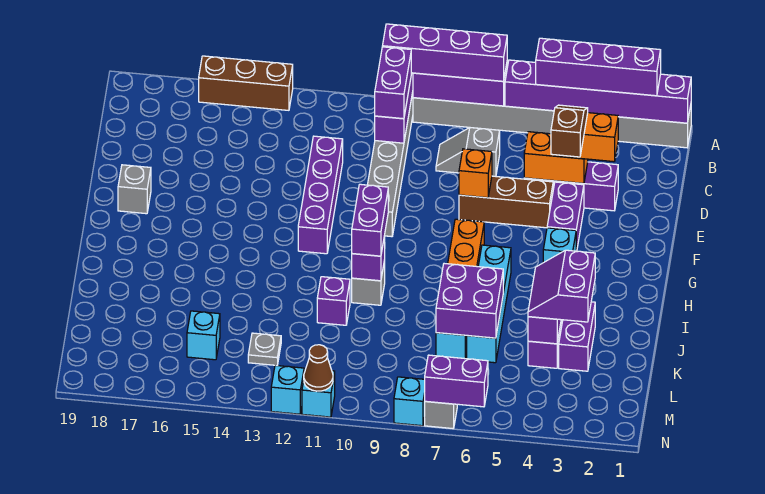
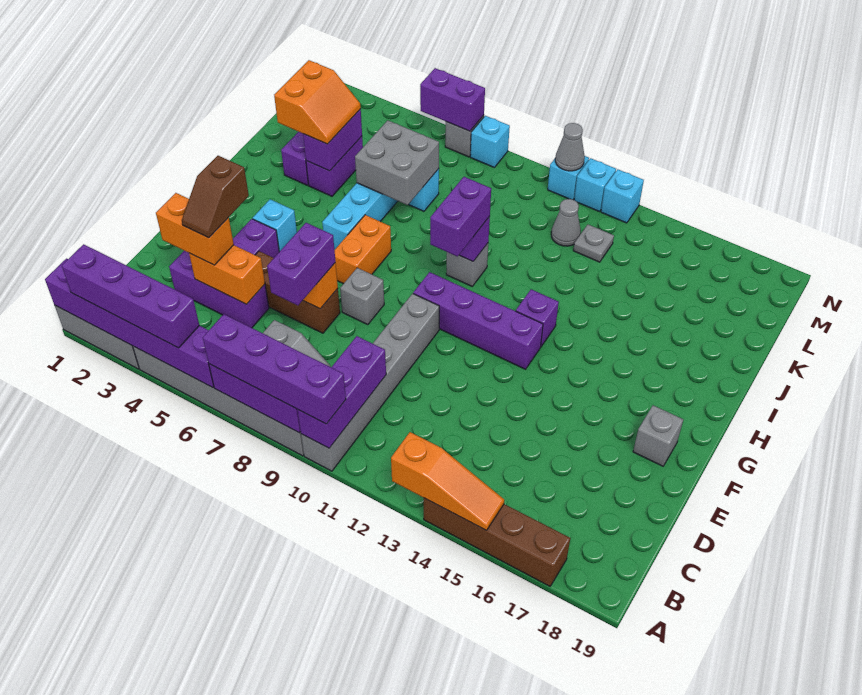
none -> orange 1x3 slope [391,432,504,530]
brown 1x3 brick [199,56,293,110] -> brown 1x4 brick [424,498,570,586]
purple 1x2 brick [375,47,411,119] -> purple 1x2 brick moved to [267,223,336,305]
purple 1x4 brick [298,136,343,254] -> purple 1x4 brick turned to [413,272,543,369]
none -> grey 1x1 brick [340,268,384,325]
purple 2x2 slope [528,250,595,322] -> orange 2x2 slope [274,60,361,144]
purple 2x2 brick [436,264,503,338] -> grey 2x2 brick [355,120,439,205]
purple 1x1 brick [317,277,350,325] -> purple 1x1 brick moved to [516,289,559,346]
none -> grey 1x1 cone [551,199,581,246]
cyan 1x1 brick [187,311,220,360] -> cyan 1x1 brick moved to [601,169,644,223]
brown 1x1 cone [304,345,333,391] -> grey 1x1 cone [555,123,585,171]

